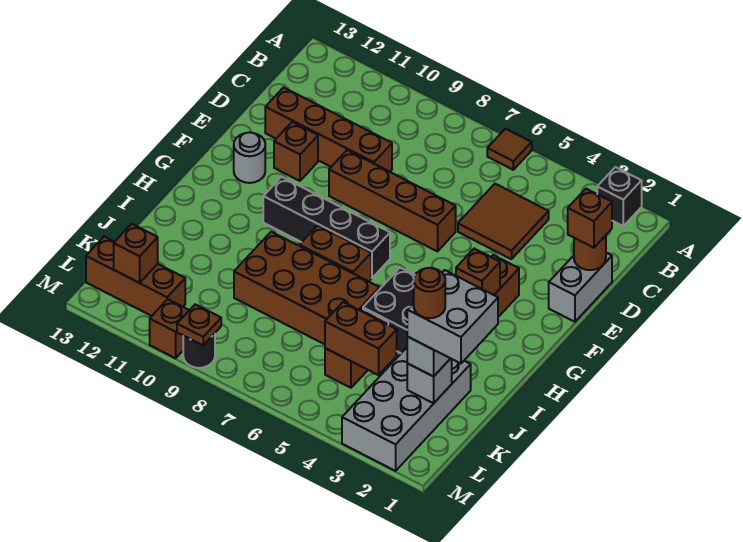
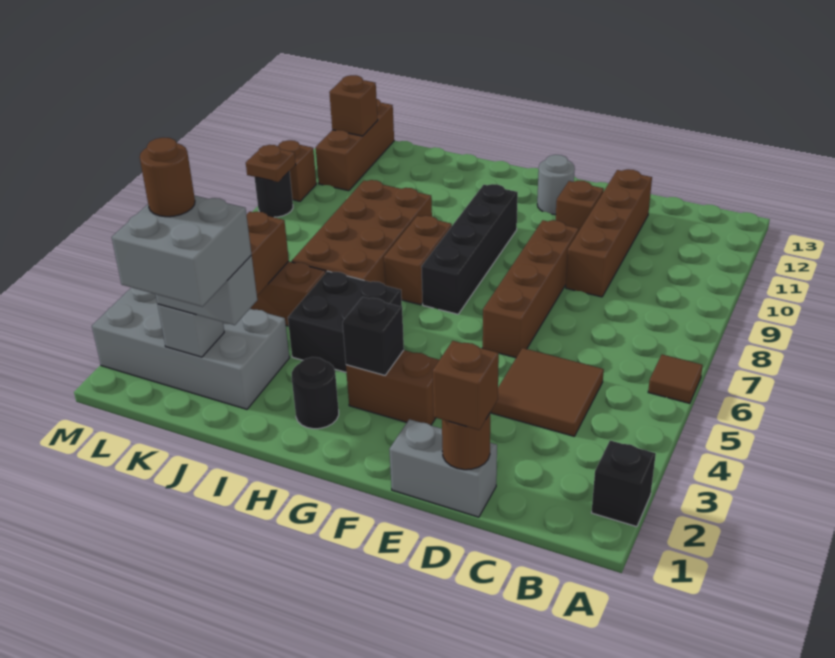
brown 1x1 brick [456,249,500,295] -> black 1x1 brick [343,297,404,375]
none -> black 1x1 round brick [292,357,339,429]

